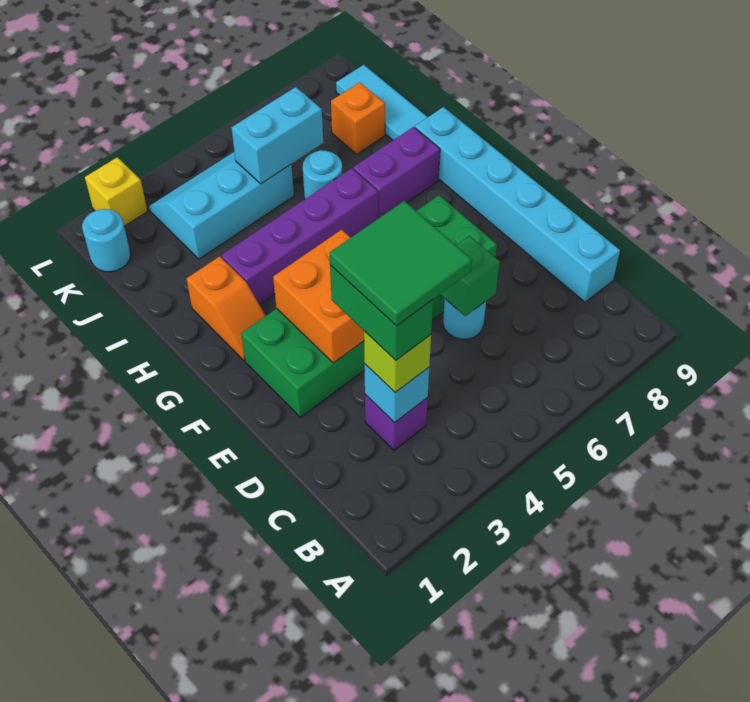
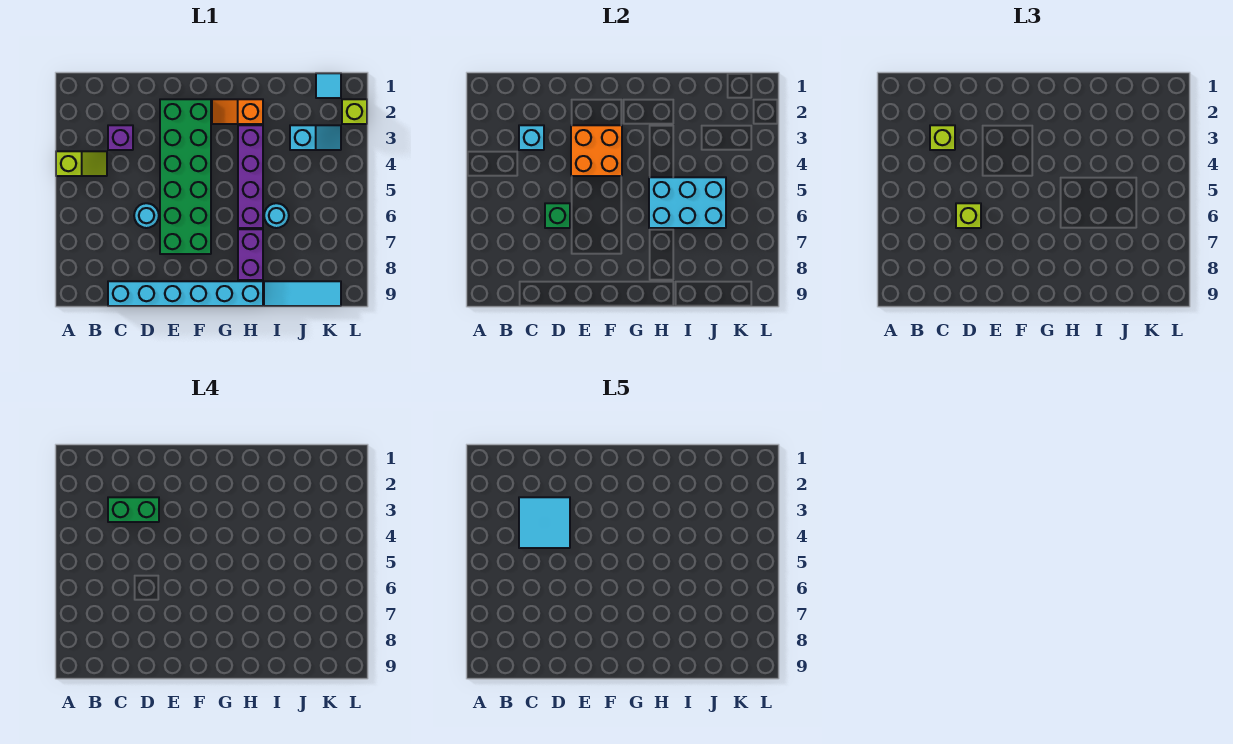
none -> lime 1x2 slope [56,151,107,176]
green 2x2 tile [329,201,472,326] -> cyan 2x2 tile [519,497,570,548]
none -> lime 1x1 brick [956,203,981,228]
cyan 2x3 slope [149,152,294,259] -> cyan 1x2 slope [290,125,341,150]
cyan 1x2 brick [232,87,323,184] -> cyan 2x3 brick [649,177,726,228]
orange 1x1 brick [331,82,385,154] -> none
cyan 1x1 round brick [82,209,131,272] -> cyan 1x1 tile [316,73,341,98]
yellow 1x1 brick [85,157,147,226] -> lime 1x1 brick [342,99,367,124]

